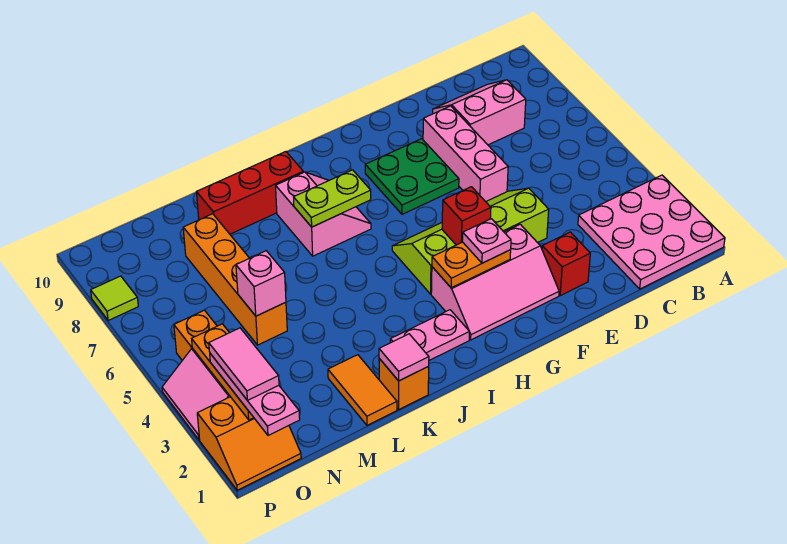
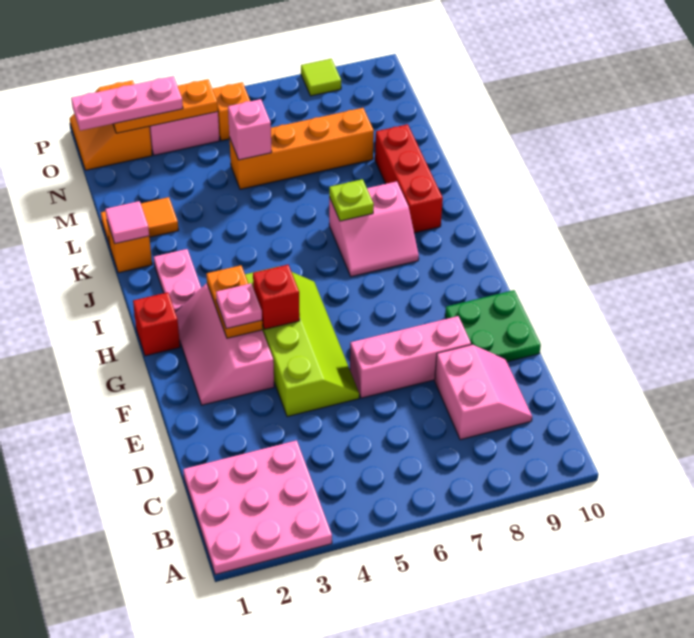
red 1x1 brick [542,232,590,296] -> red 1x1 brick moved to [133,292,180,356]
green 2x2 plate [365,139,459,214] -> green 2x2 plate moved to [445,290,541,362]
lime 1x2 plate [294,170,371,227] -> lime 1x1 plate [329,179,374,221]
pink 1x2 tile [209,328,279,401] -> none

